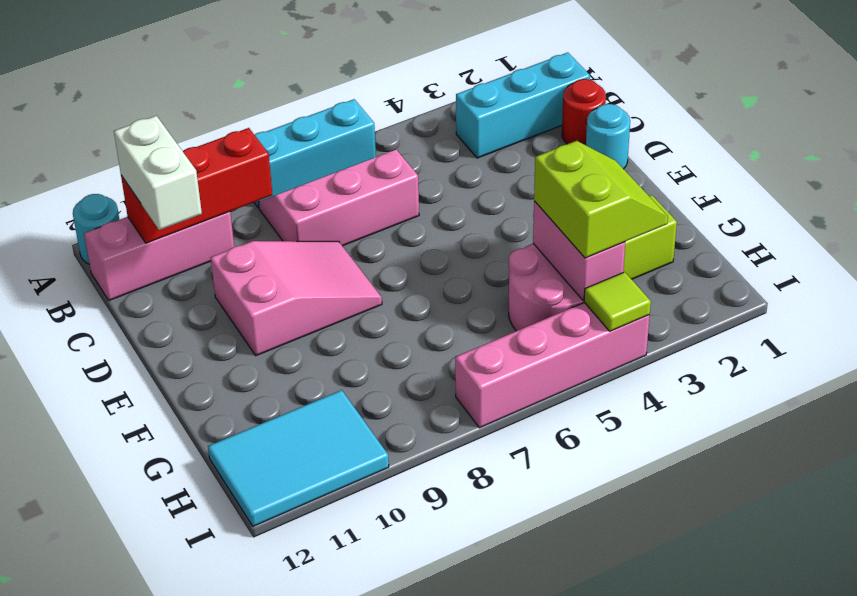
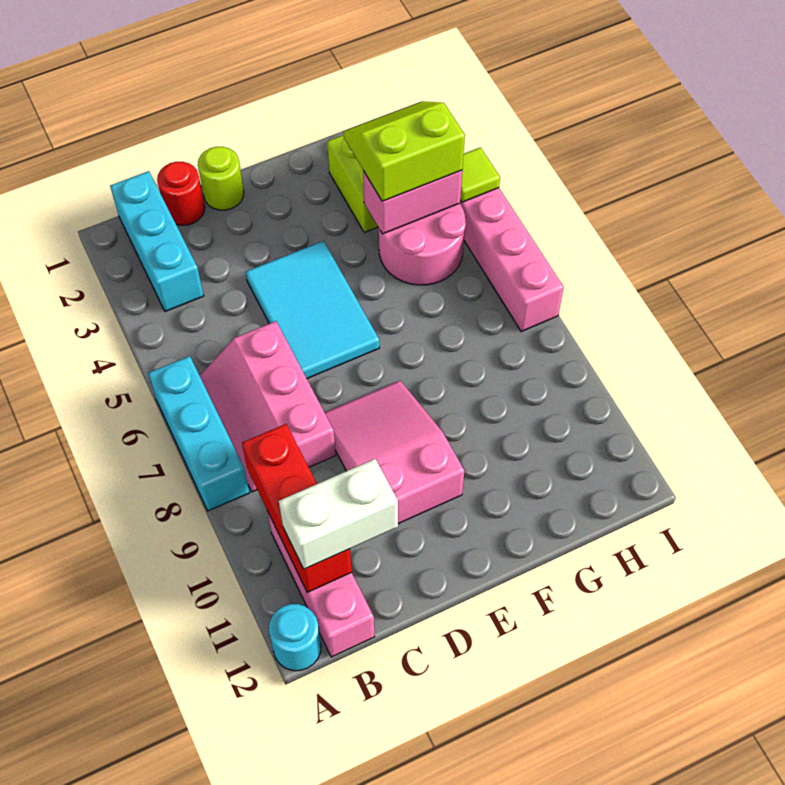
cyan 1x1 round brick [586,104,630,169] -> lime 1x1 round brick [198,147,244,210]
cyan 2x3 tile [208,390,389,526] -> cyan 2x3 tile moved to [246,241,379,378]

